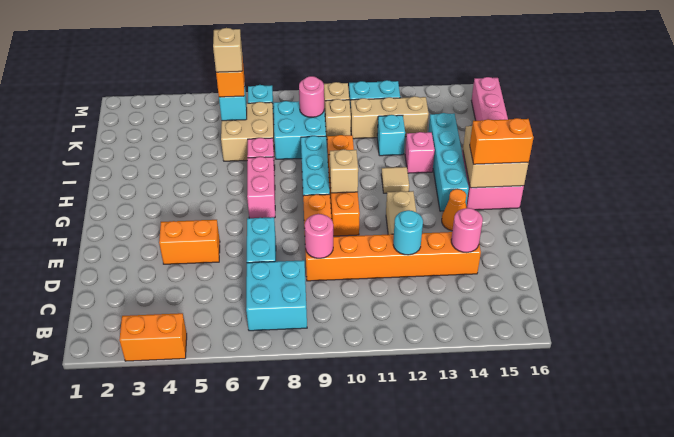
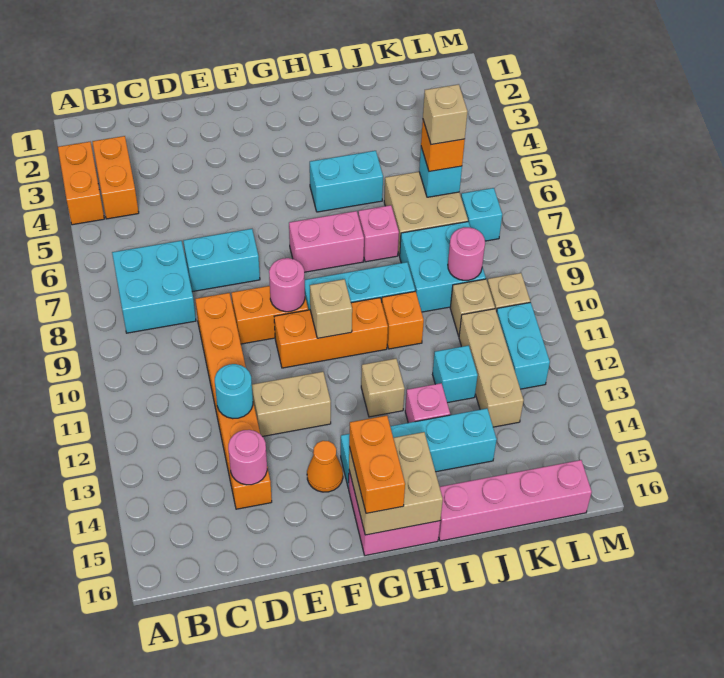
pink 1x1 round brick [304,214,333,258] -> pink 1x1 round brick moved to [269,258,305,312]
orange 1x2 brick [159,220,220,264] -> orange 1x2 brick moved to [92,136,139,219]
none -> cyan 1x2 brick [310,151,383,212]
tan 1x1 tile [381,167,409,193] -> tan 1x1 brick [361,359,405,417]

